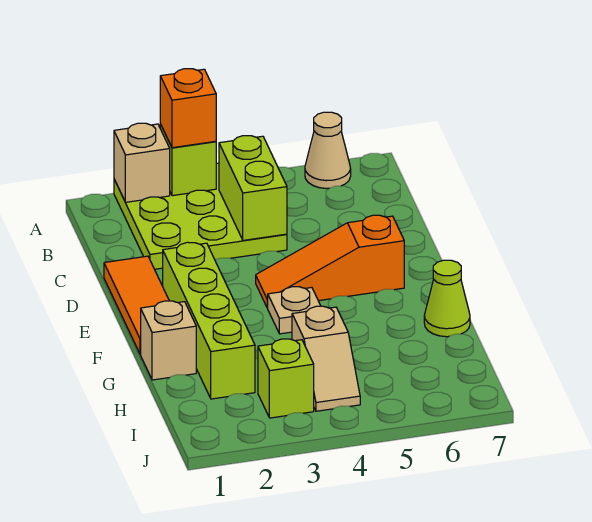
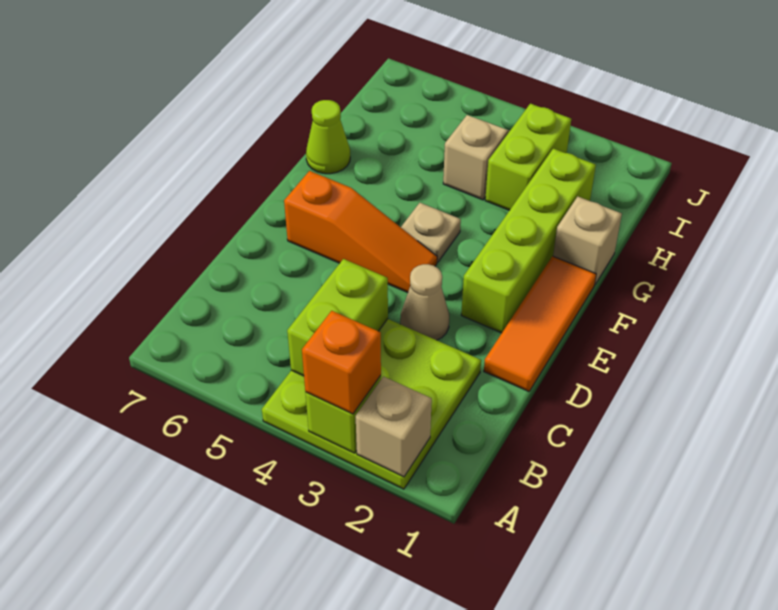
tan 1x1 cone [305,112,351,189] -> tan 1x1 cone moved to [400,264,449,340]
lime 1x1 brick [258,339,314,418] -> lime 1x2 brick [485,104,571,210]

